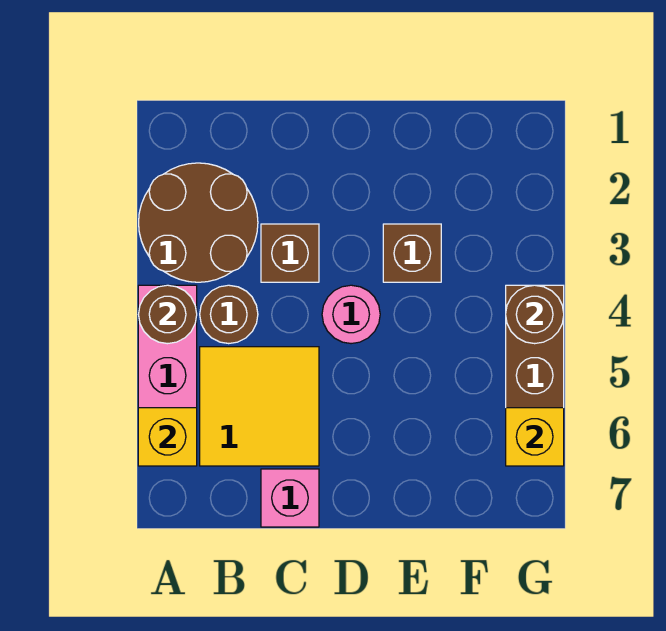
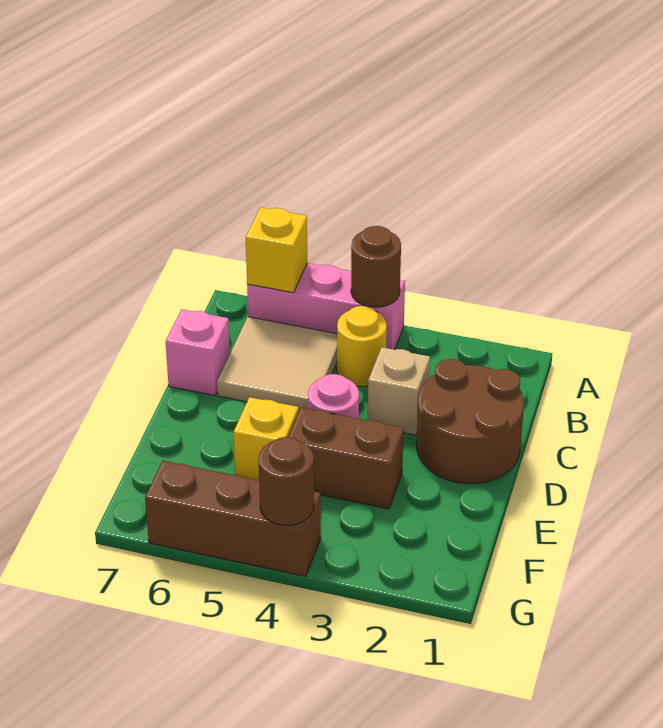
brown 2x2 round brick [139,163,258,282] -> brown 2x2 round brick moved to [417,359,524,484]
brown 1x1 round brick [200,285,258,344] -> yellow 1x1 round brick [337,306,387,387]
yellow 2x2 tile [200,347,319,466] -> tan 2x2 tile [217,317,337,411]
brown 1x1 brick [261,224,319,282] -> tan 1x1 brick [368,347,430,435]
brown 1x1 brick [383,224,441,282] -> brown 1x2 brick [289,407,404,509]
yellow 1x1 brick [506,408,564,466] -> yellow 1x1 brick moved to [234,397,299,480]

